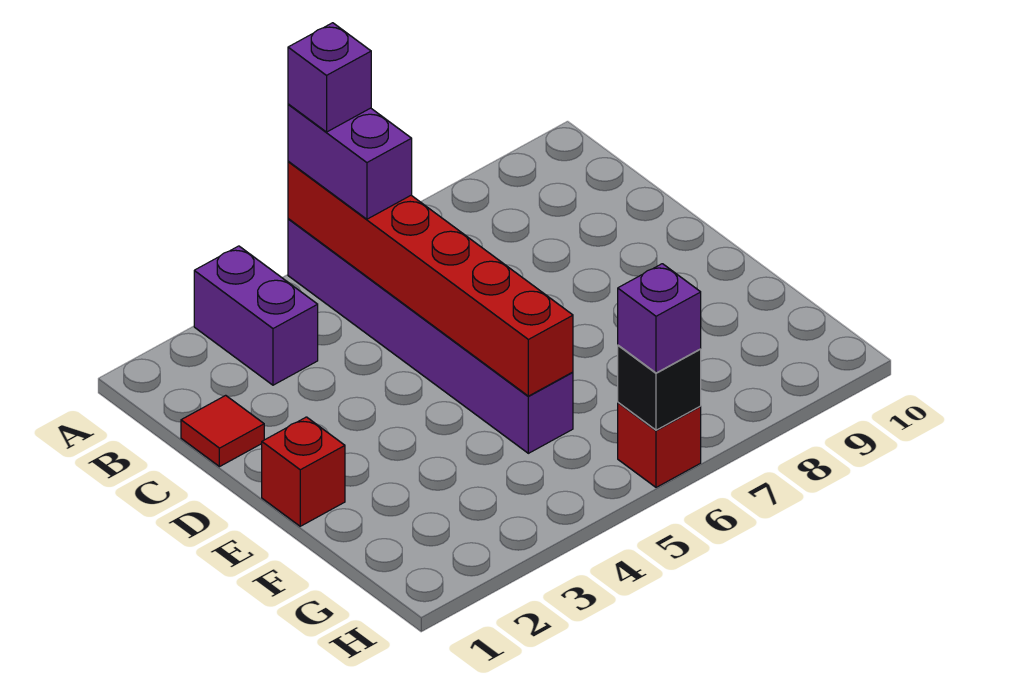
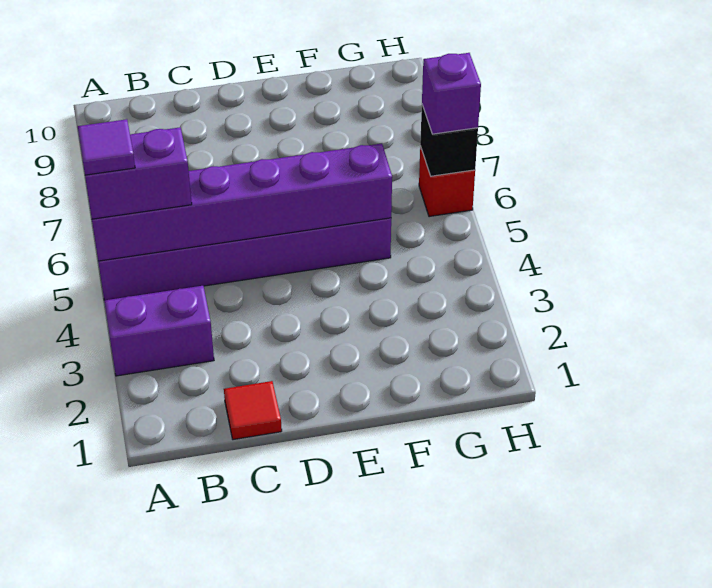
red 1x6 brick [288,161,573,396] -> purple 1x6 brick [92,144,392,261]
purple 1x1 brick [288,23,371,132] -> purple 1x1 tile [78,119,135,175]
red 1x1 brick [262,417,345,526] -> none

